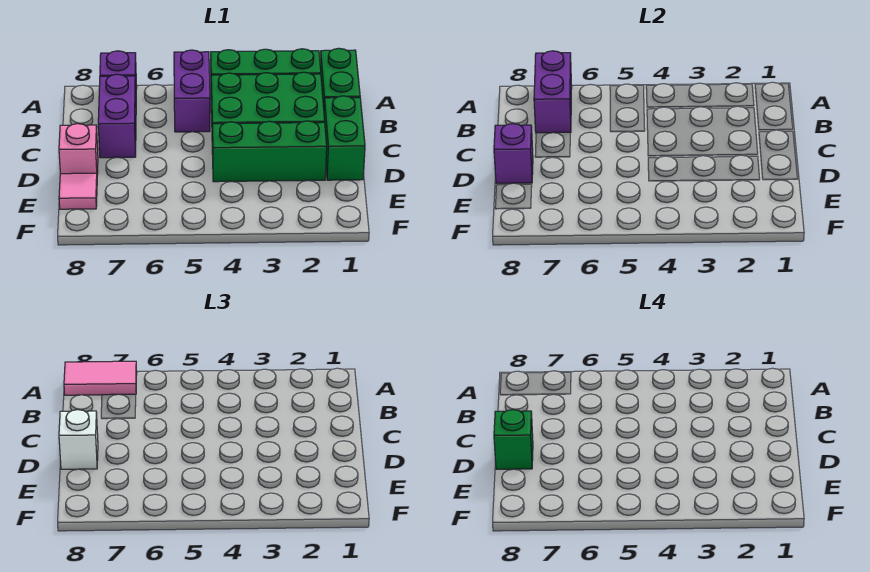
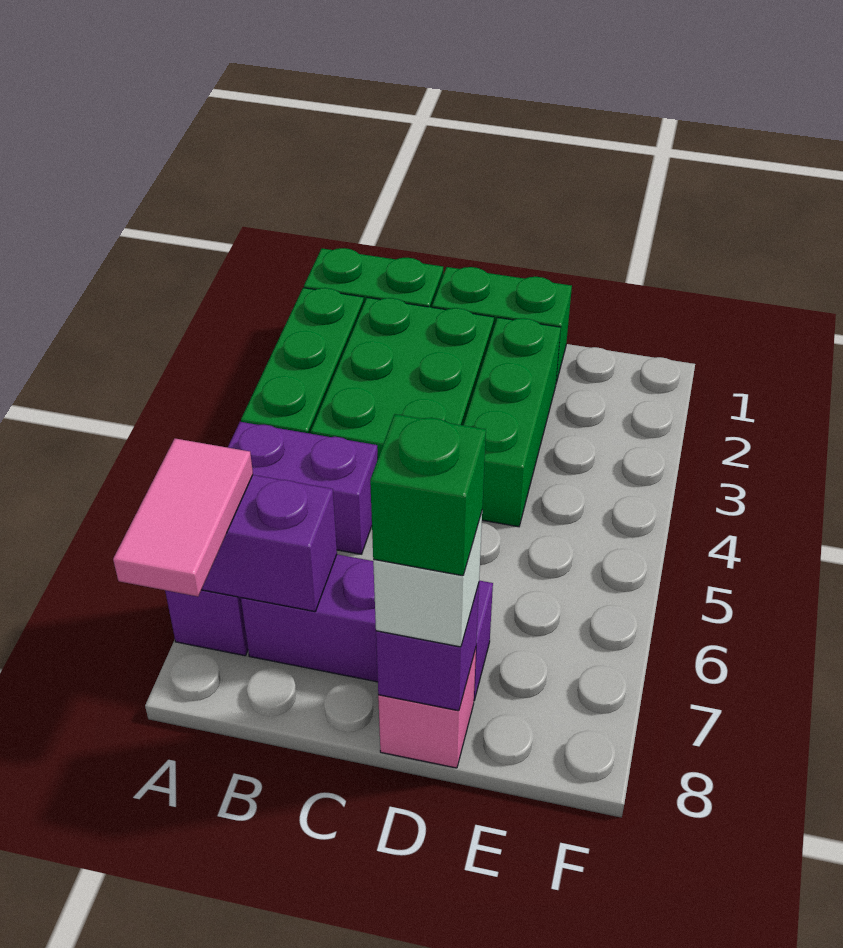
purple 1x2 brick [98,74,136,158] -> purple 1x3 brick [241,554,493,700]
pink 1x1 tile [59,173,97,209] -> none

